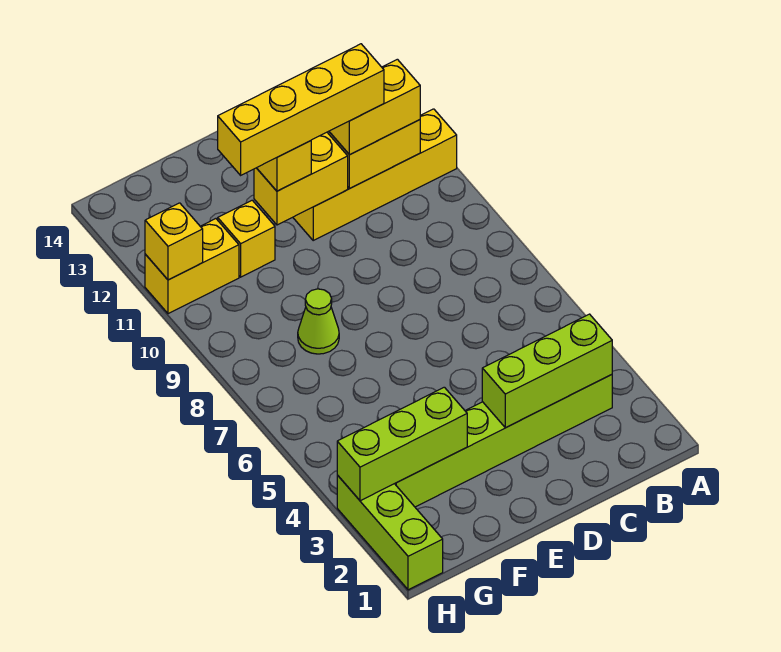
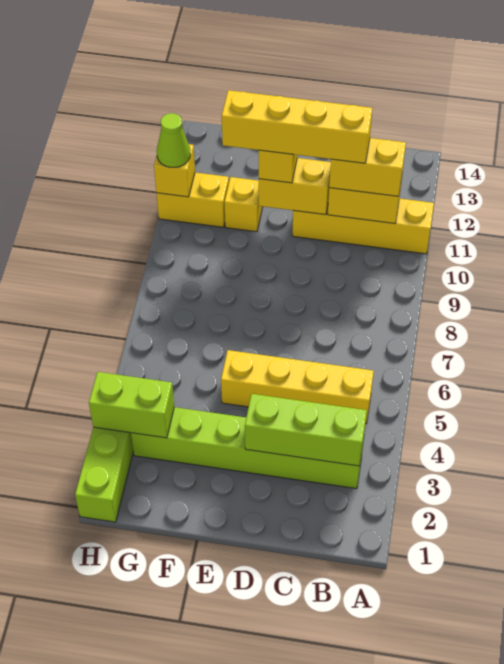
none -> yellow 1x4 brick [221,350,374,424]
lime 1x3 brick [337,387,467,501] -> lime 1x2 brick [89,372,174,438]
lime 1x1 cone [298,289,339,354] -> lime 1x1 cone moved to [157,113,190,167]

